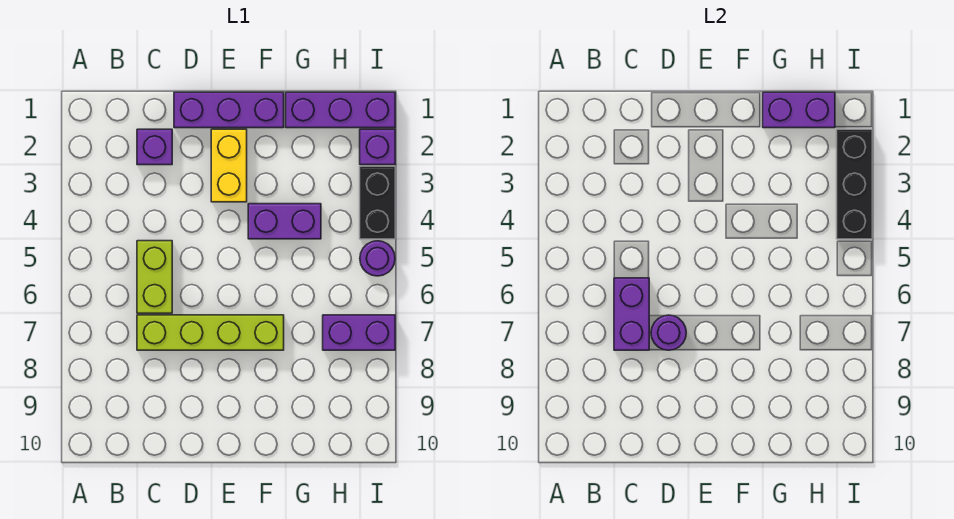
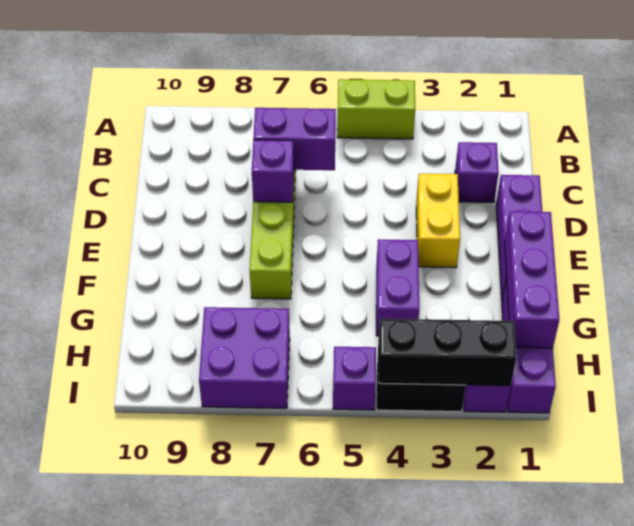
lime 1x2 brick [137,241,172,313] -> lime 1x2 brick moved to [337,79,415,139]
purple 1x1 round brick [651,315,686,350] -> purple 1x1 brick [252,140,294,202]
yellow 1x2 brick [211,129,247,202] -> yellow 1x2 brick turned to [416,174,460,268]
purple 1x2 brick [763,92,835,128] -> purple 1x3 brick [505,211,560,348]
purple 1x2 brick [323,315,395,350] -> purple 2x2 brick [199,307,290,408]
purple 1x1 round brick [360,241,395,276] -> purple 1x1 brick [333,347,376,410]

